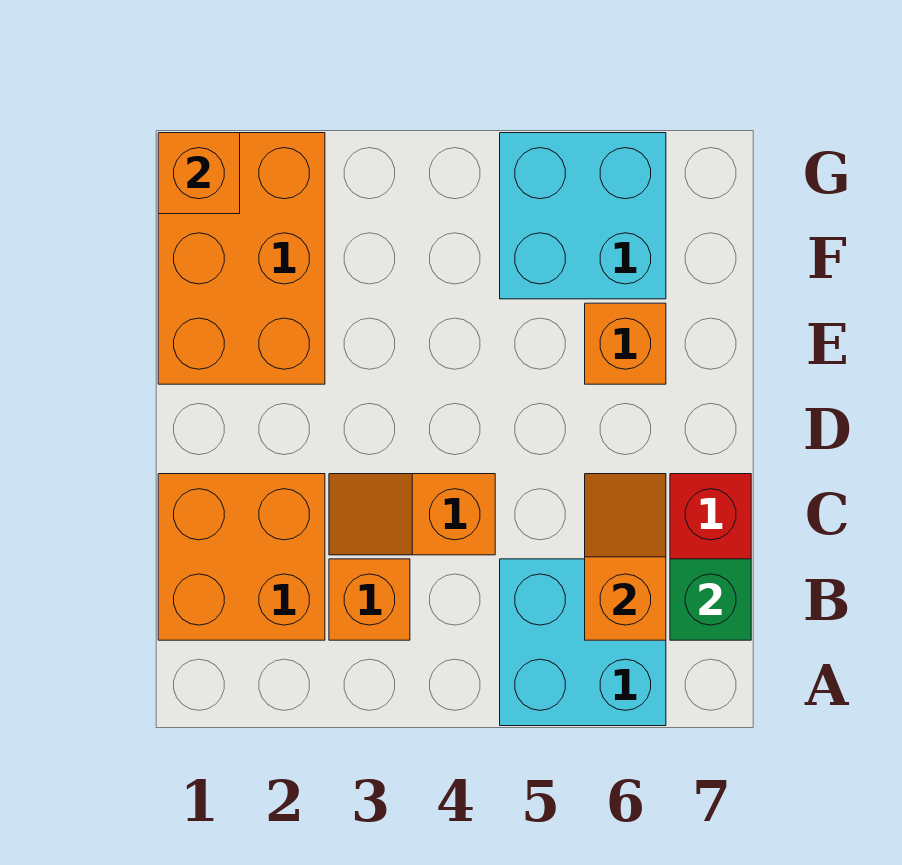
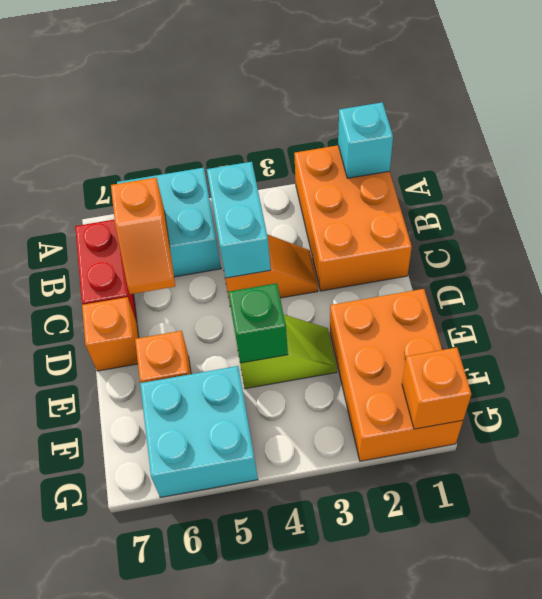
none -> cyan 1x1 brick [338,102,393,178]
orange 2x2 brick [158,474,325,640] -> orange 2x3 brick [294,145,412,291]
orange 1x1 brick [329,559,410,640] -> orange 1x1 brick moved to [82,297,139,371]
none -> cyan 1x2 brick [207,162,271,278]
green 1x1 brick [670,559,751,640] -> green 1x1 brick moved to [228,283,288,363]
none -> lime 1x2 slope [236,315,337,389]

